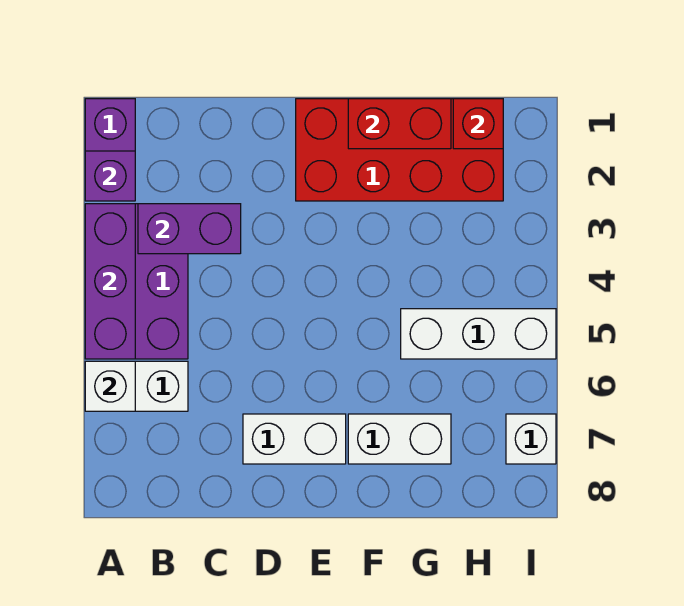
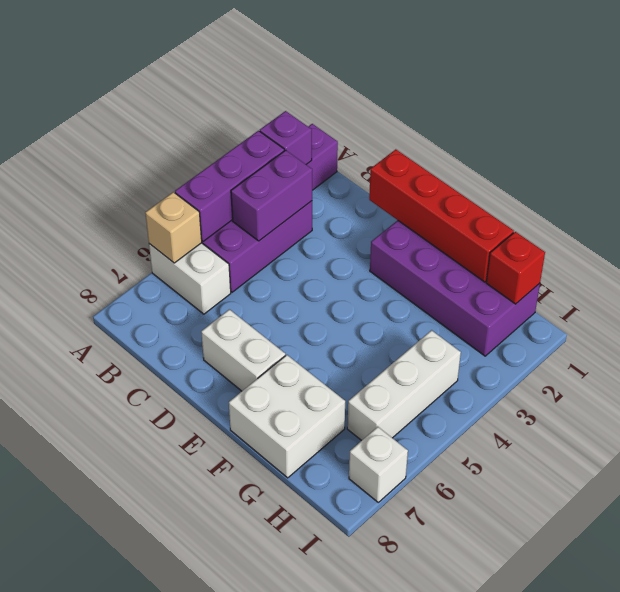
white 1x1 brick [85,361,135,411] -> tan 1x1 brick [145,192,202,263]
purple 1x2 brick [138,204,241,254] -> purple 1x2 brick turned to [231,150,312,241]
red 2x4 brick [296,99,503,201] -> purple 2x4 brick [370,220,540,356]
red 1x2 brick [348,99,451,149] -> red 1x4 brick [369,149,514,282]
white 1x2 brick [348,414,451,464] -> white 2x2 brick [229,355,345,478]
white 1x3 brick [401,309,556,359] -> white 1x3 brick turned to [347,330,461,441]

